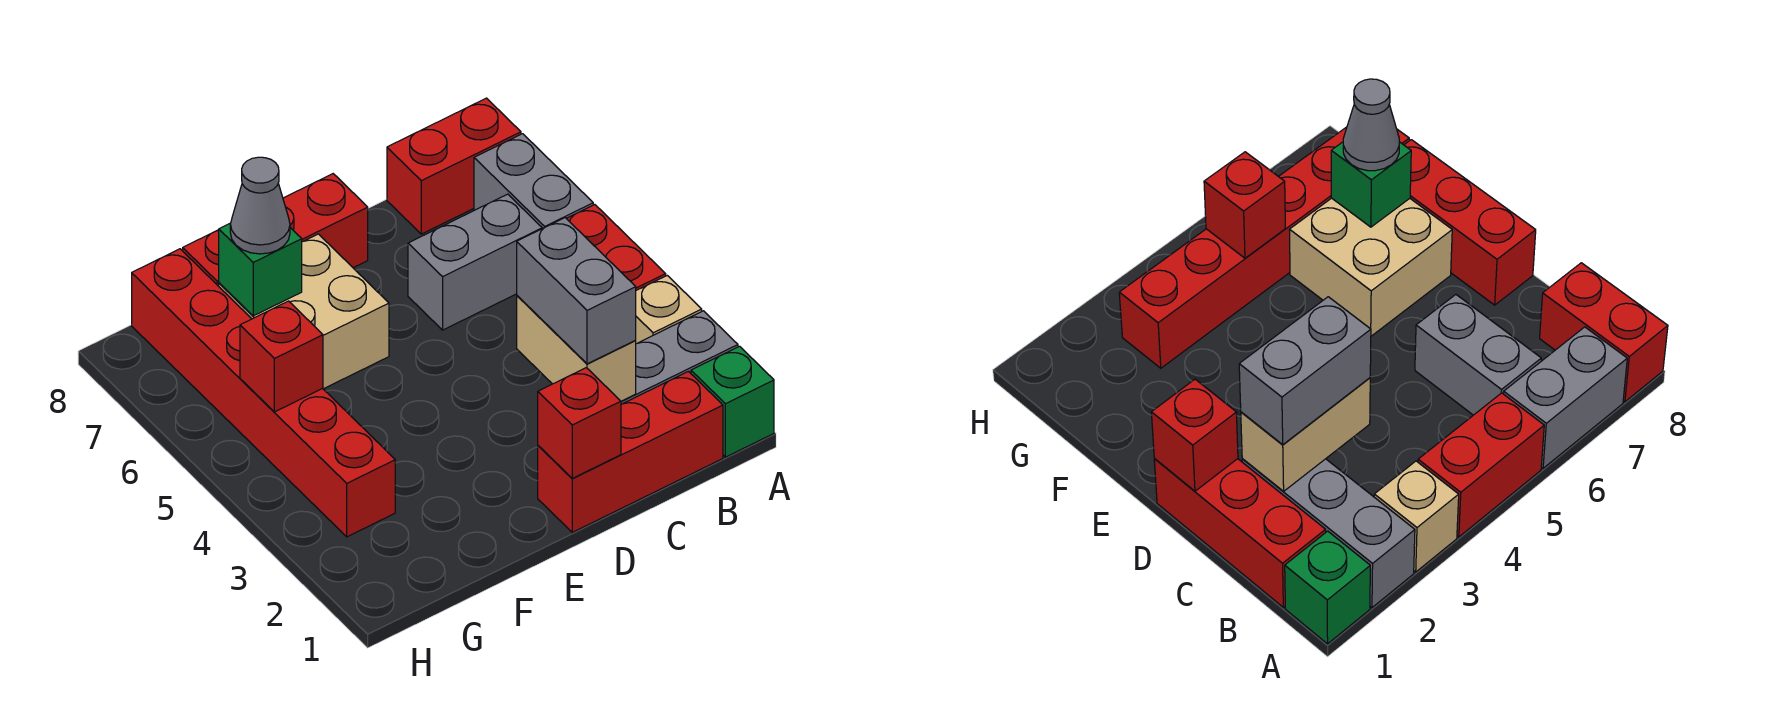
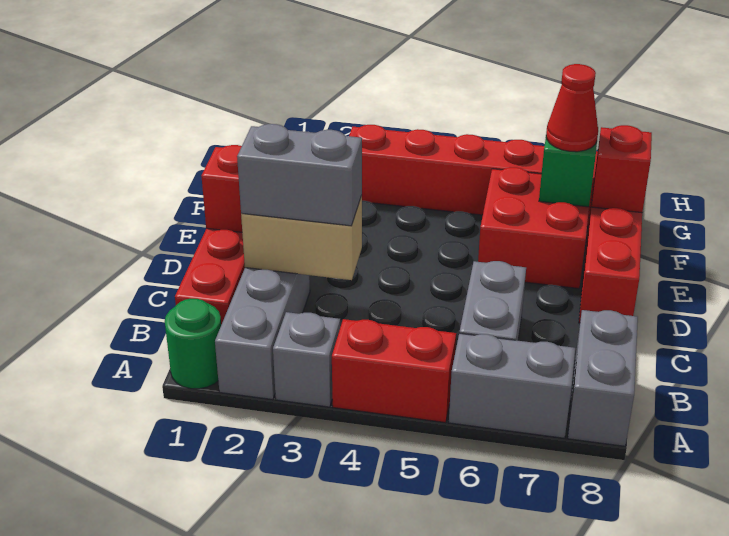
green 1x1 brick [691,346,774,457] -> green 1x1 round brick [165,299,221,389]
tan 1x1 brick [636,276,702,344] -> grey 1x1 brick [273,312,340,407]
red 1x2 brick [387,98,521,234] -> grey 1x2 brick [568,310,638,446]
tan 2x2 brick [219,234,389,389] -> red 2x2 brick [478,167,589,288]
grey 1x1 cone [230,157,290,254] -> red 1x1 cone [546,64,598,152]
red 1x1 brick [240,301,323,412] -> red 1x1 brick moved to [592,125,652,213]

